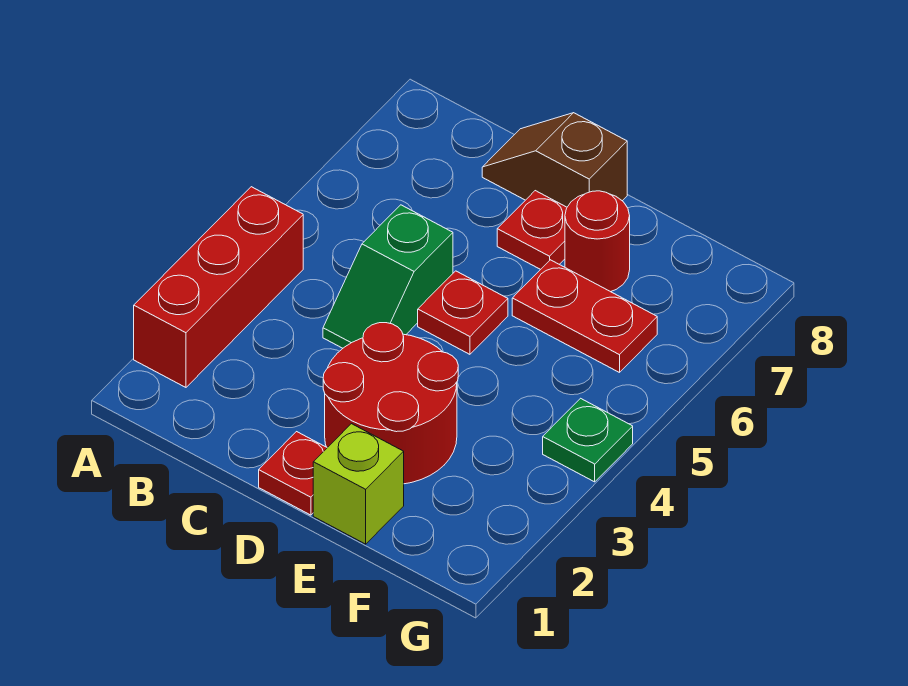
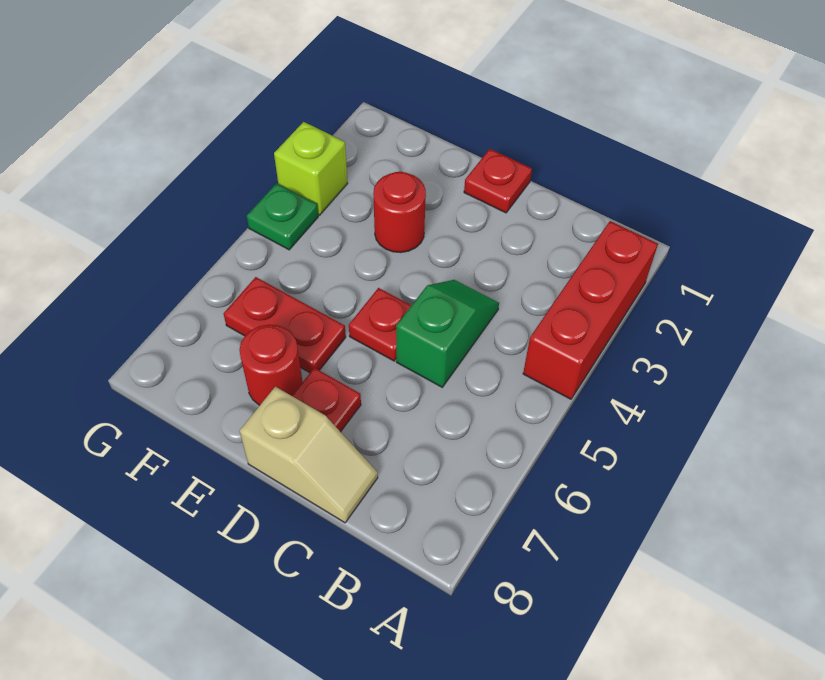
brown 1x2 slope [482,113,627,207] -> tan 1x2 slope [239,387,378,523]
red 2x2 round brick [323,323,458,484] -> red 1x1 round brick [373,172,426,253]
lime 1x1 brick [313,424,404,544] -> lime 1x1 brick moved to [274,122,348,215]

